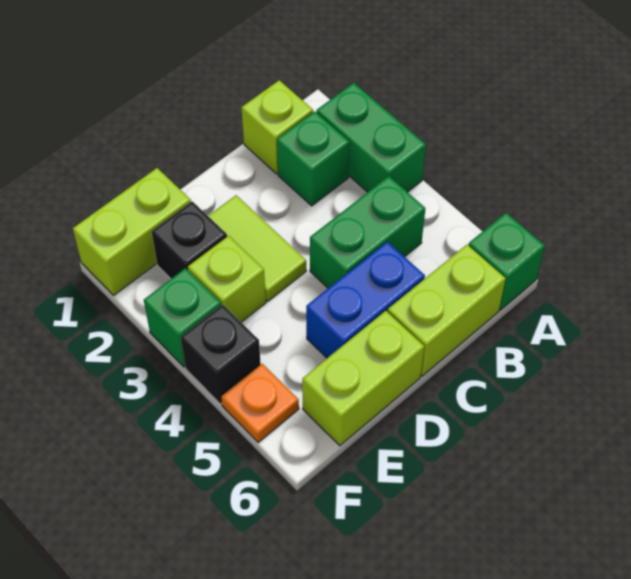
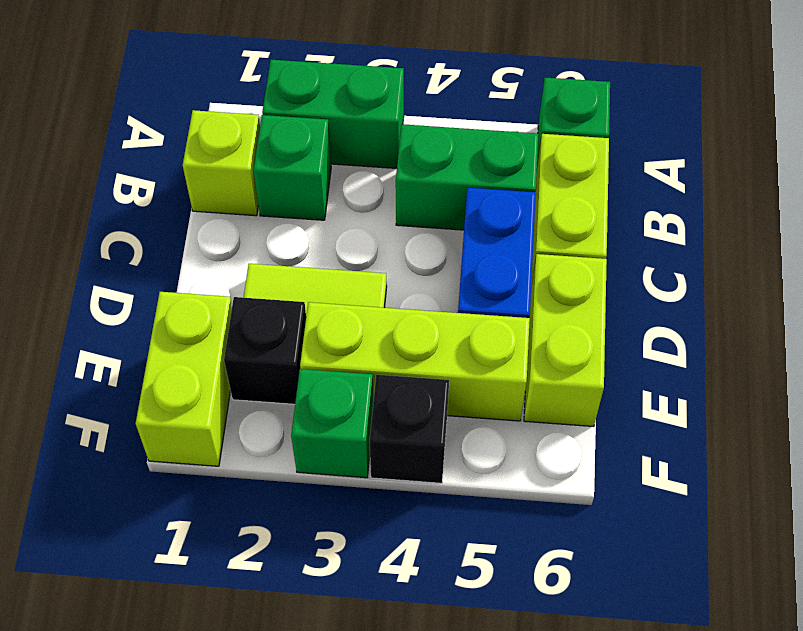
green 1x2 brick [310,176,425,288] -> green 1x2 brick turned to [396,124,538,230]
lime 1x1 brick [188,236,266,322] -> lime 1x3 brick [300,302,530,421]
orange 1x1 plate [221,364,299,443] -> none

